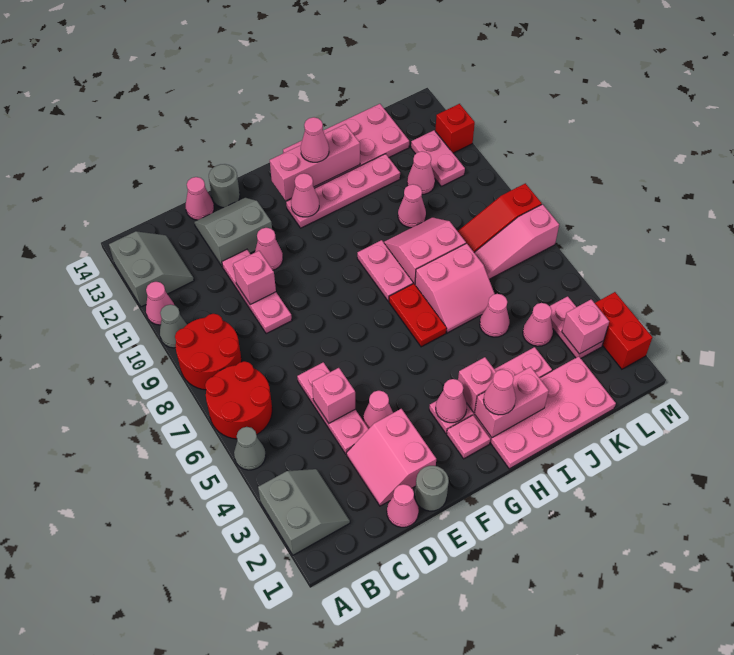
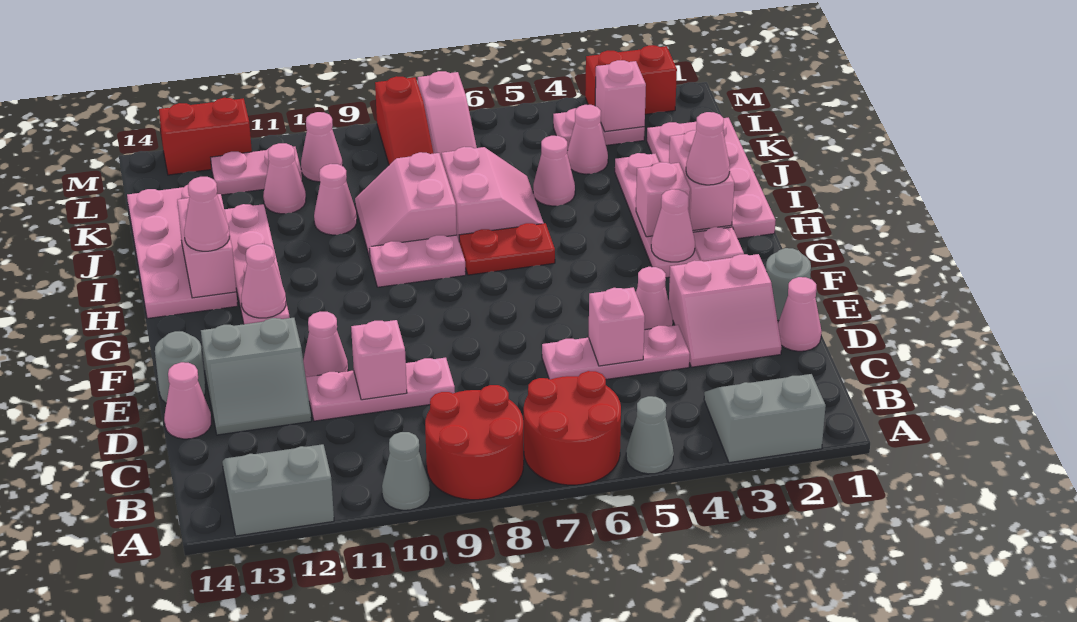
pink 1x1 cone [146,282,174,325] -> pink 1x1 cone moved to [301,112,343,182]
grey 2x2 slope [194,198,272,267] -> grey 2x2 slope turned to [201,318,311,435]
pink 1x3 brick [270,124,360,201] -> pink 1x2 brick [177,194,236,298]
red 1x1 brick [435,104,475,153] -> red 1x2 brick [159,98,252,175]

